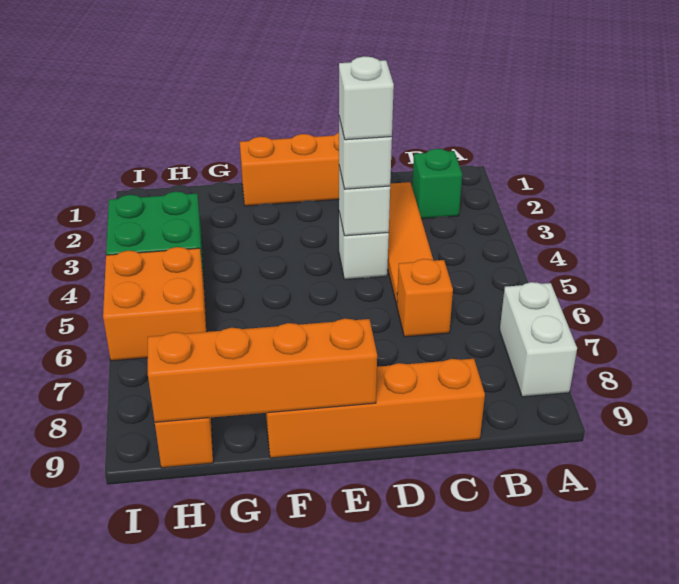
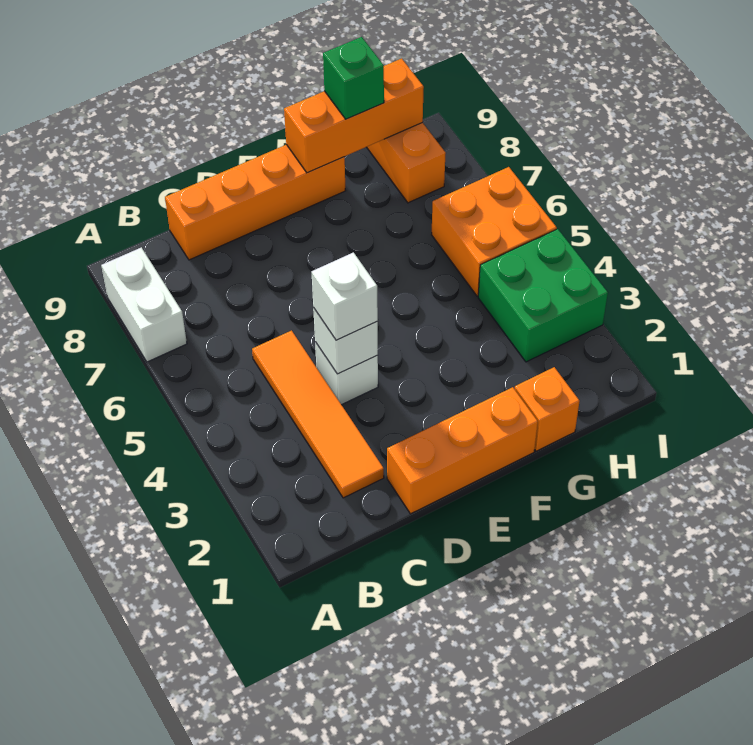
green 1x1 brick [412,149,462,219] -> green 1x1 brick moved to [323,37,384,119]
orange 1x1 brick [397,259,453,337] -> orange 1x1 brick moved to [515,367,580,451]
white 1x1 brick [339,56,394,140] -> none
orange 1x4 brick [148,319,377,422] -> orange 1x3 brick [284,58,424,173]

